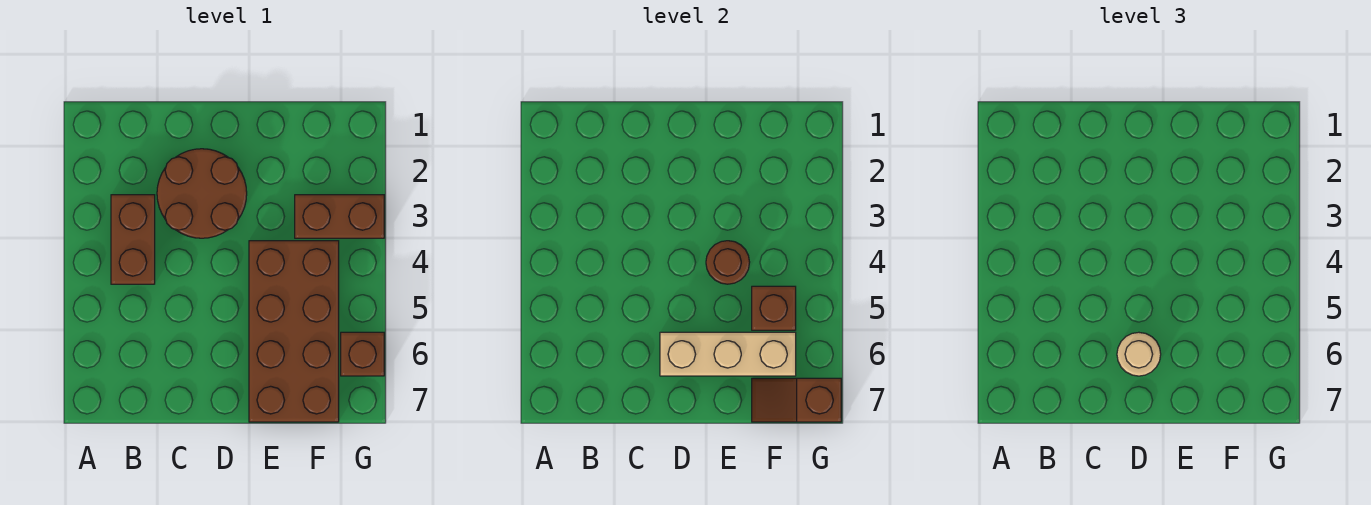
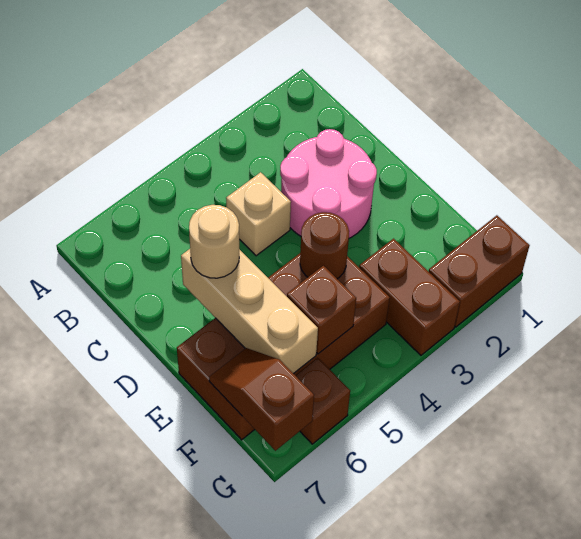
brown 1x2 brick [111,195,155,284] -> brown 1x2 brick moved to [429,215,530,327]
brown 2x2 round brick [157,149,247,238] -> pink 2x2 round brick [280,129,377,238]
none -> tan 1x1 brick [226,172,291,256]

